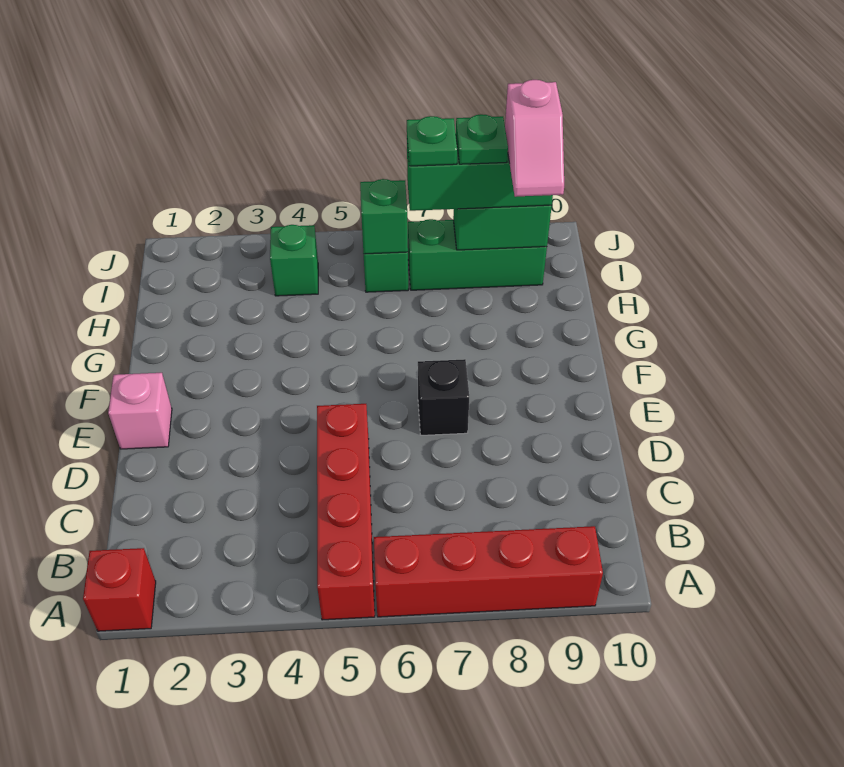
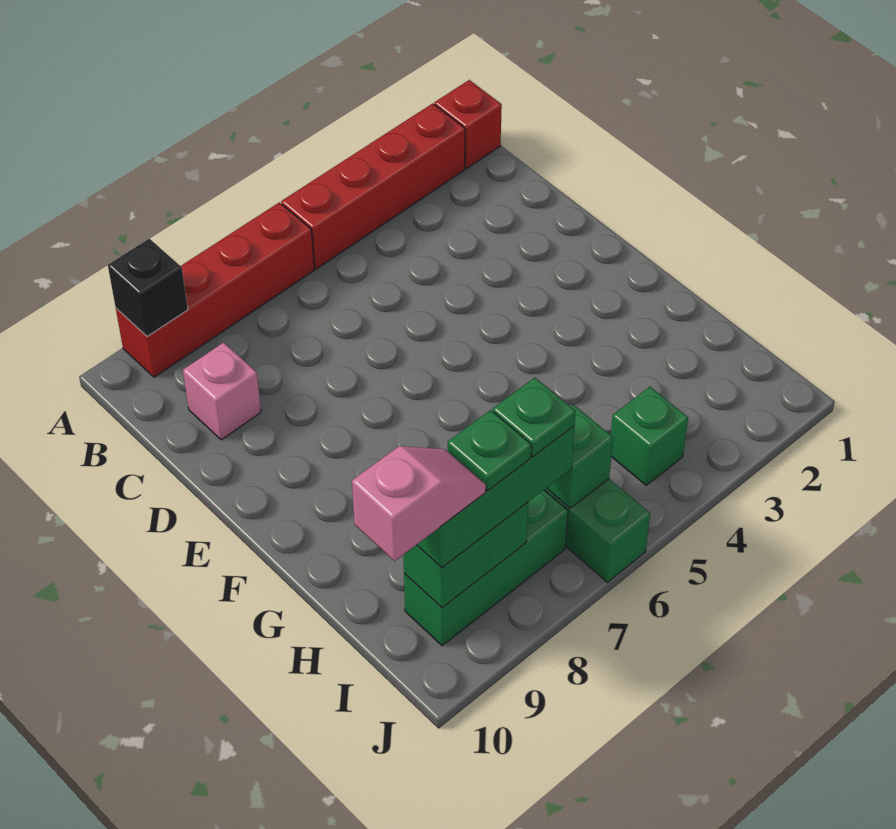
red 1x4 brick [317,404,375,620] -> red 1x4 brick turned to [281,103,465,269]
pink 1x1 brick [108,373,172,449] -> pink 1x1 brick moved to [183,343,261,440]
black 1x1 brick [418,359,469,435] -> black 1x1 brick moved to [108,239,188,336]
pink 1x2 slope [505,80,564,197] -> pink 1x2 slope turned to [352,446,486,561]

